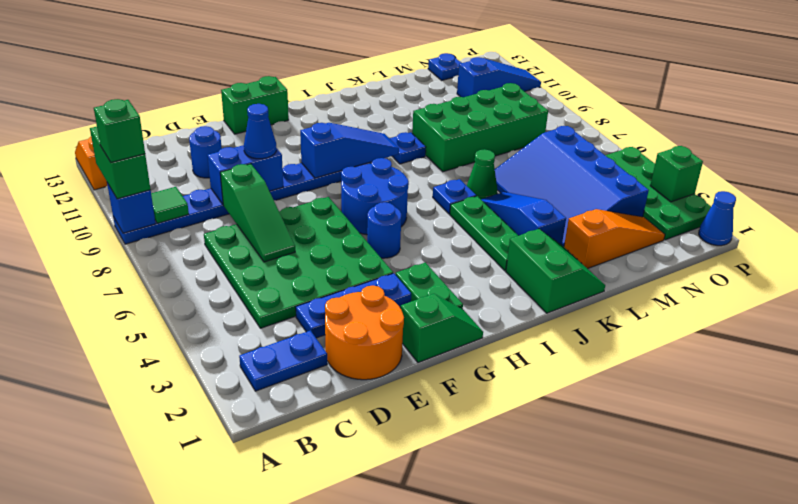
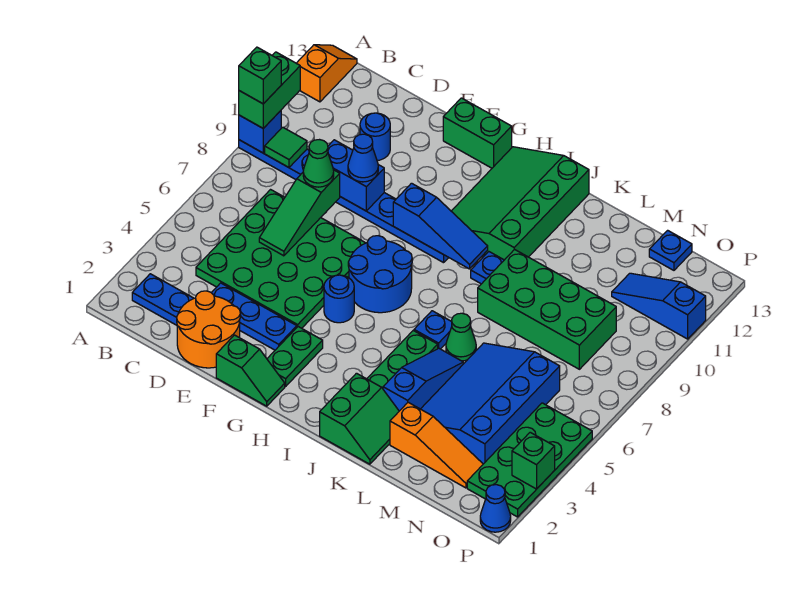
none -> green 1x1 cone [303,140,334,187]
none -> green 3x4 slope [451,147,589,260]
blue 1x3 slope [457,57,541,97] -> blue 1x3 slope turned to [612,273,706,339]

